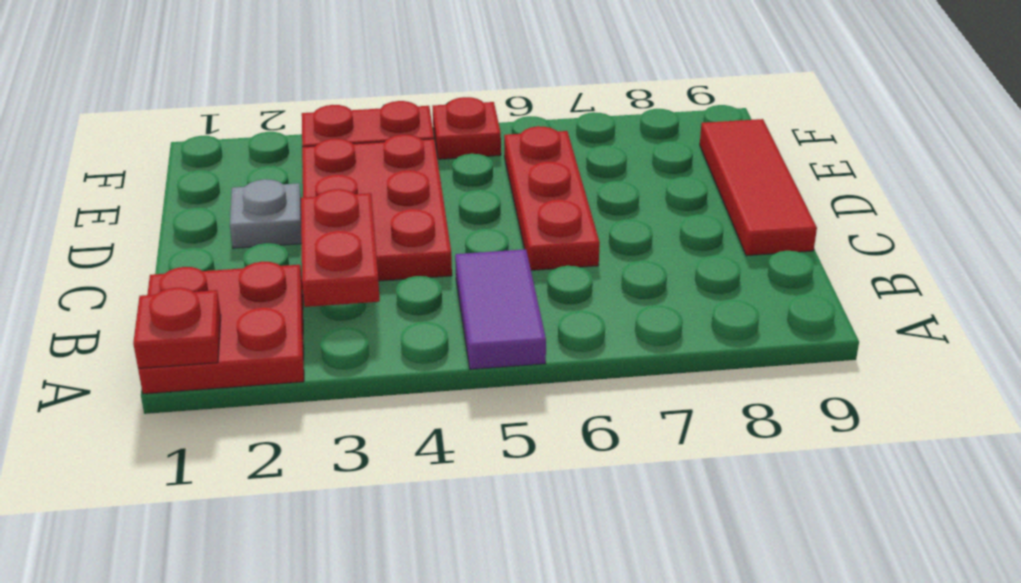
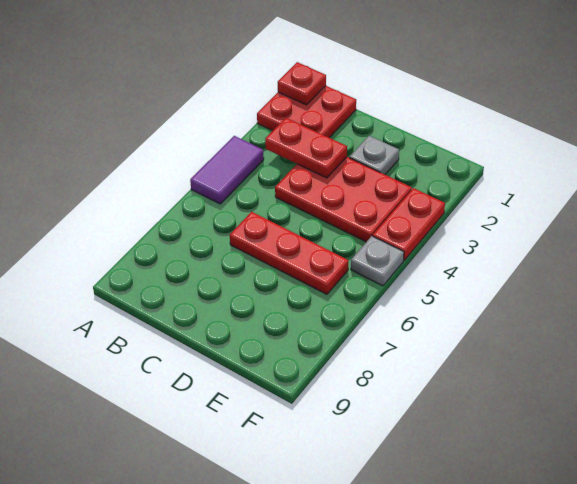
purple 1x2 tile [455,249,546,369] -> purple 1x2 tile turned to [190,136,264,204]
red 1x3 tile [700,119,817,256] -> none
red 1x1 plate [433,97,501,159] -> grey 1x1 plate [351,236,404,286]

